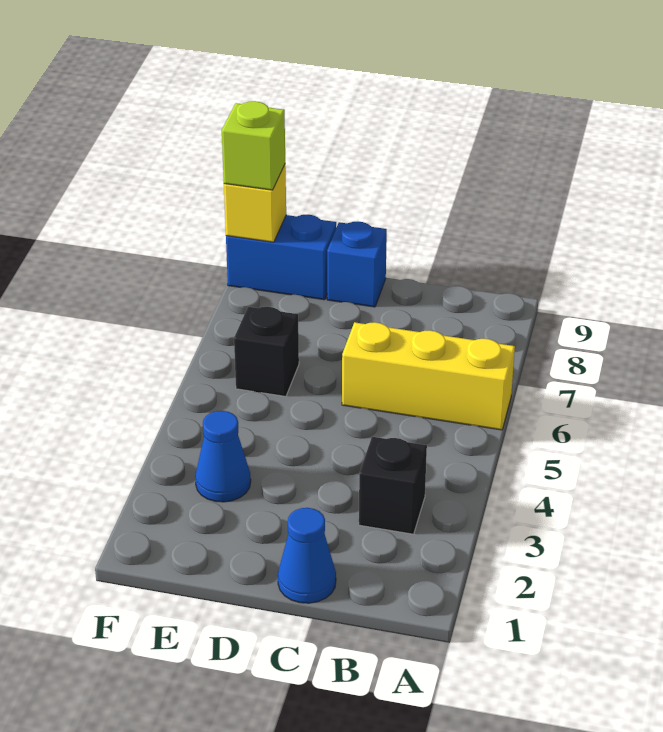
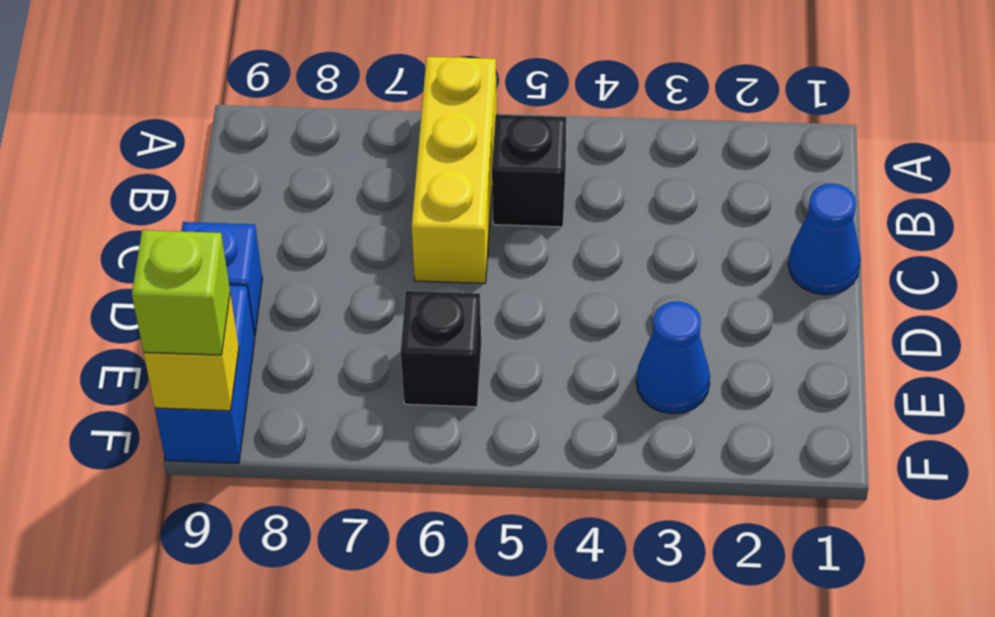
black 1x1 brick [359,437,427,534] -> black 1x1 brick moved to [492,115,566,227]

